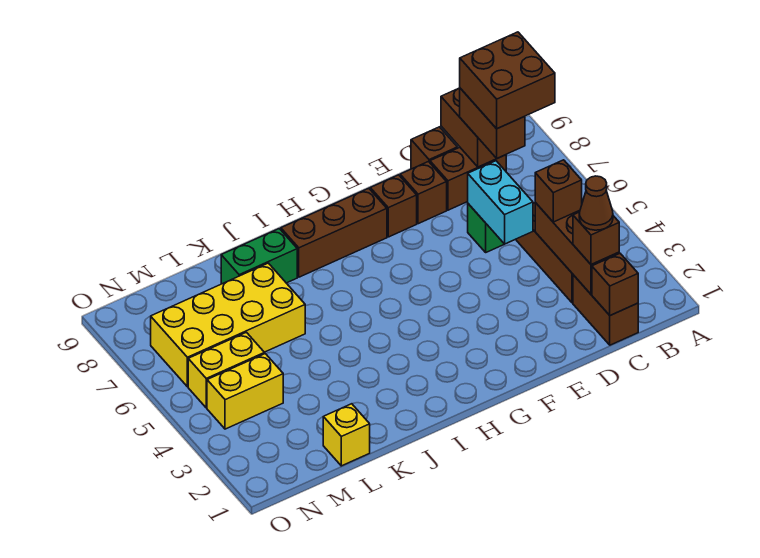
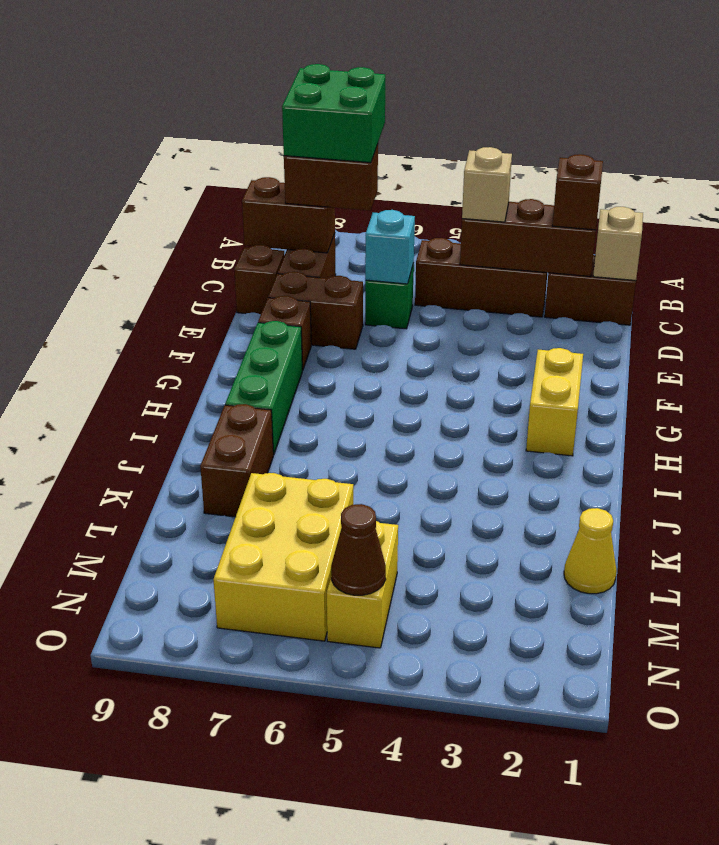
brown 2x2 brick [460,32,555,129] -> green 2x2 brick [282,64,385,163]
brown 1x1 brick [592,253,638,315] -> tan 1x1 brick [593,207,643,281]
brown 1x1 cone [579,176,613,230] -> brown 1x1 cone moved to [331,504,386,595]
brown 1x1 brick [535,160,582,222] -> tan 1x1 brick [462,147,512,222]
cyan 1x2 brick [468,161,533,244] -> cyan 1x1 brick [365,210,415,284]
brown 1x1 brick [400,162,447,224] -> brown 1x2 brick [268,272,363,349]
brown 1x3 brick [281,188,387,277] -> green 1x3 brick [225,321,302,455]
green 1x2 brick [221,229,297,284] -> brown 1x2 brick [200,404,273,517]
yellow 2x4 brick [151,263,305,387] -> yellow 2x3 brick [213,473,353,641]
yellow 1x1 brick [323,404,370,466] -> yellow 1x1 cone [564,508,617,594]
yellow 1x2 brick [207,354,283,429] -> yellow 1x2 brick moved to [526,348,583,456]

